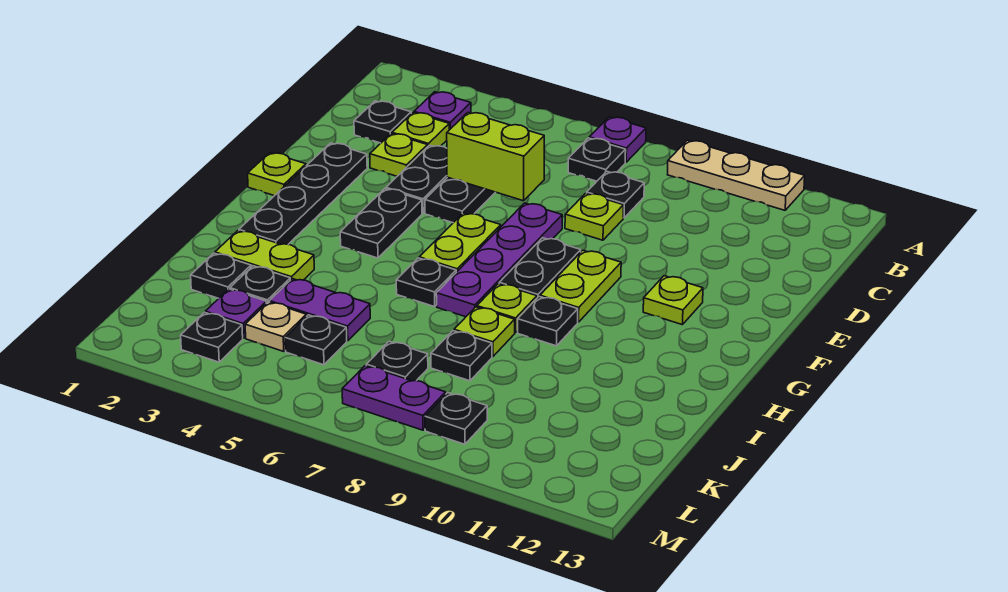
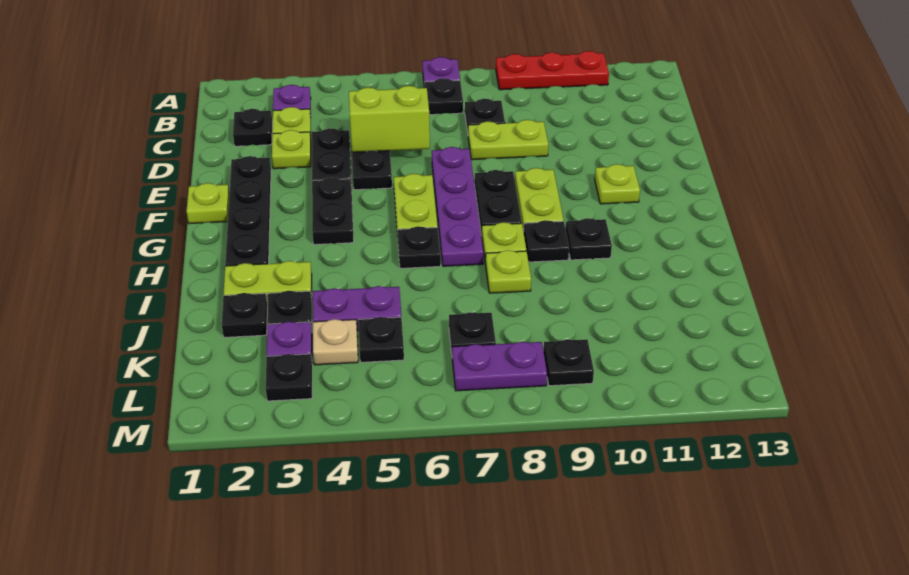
tan 1x3 plate [668,140,805,210] -> red 1x3 plate [496,51,609,90]
lime 1x1 plate [565,193,623,240] -> lime 1x2 plate [468,120,548,160]
black 1x1 plate [431,331,492,381] -> black 1x1 plate moved to [565,218,612,260]

